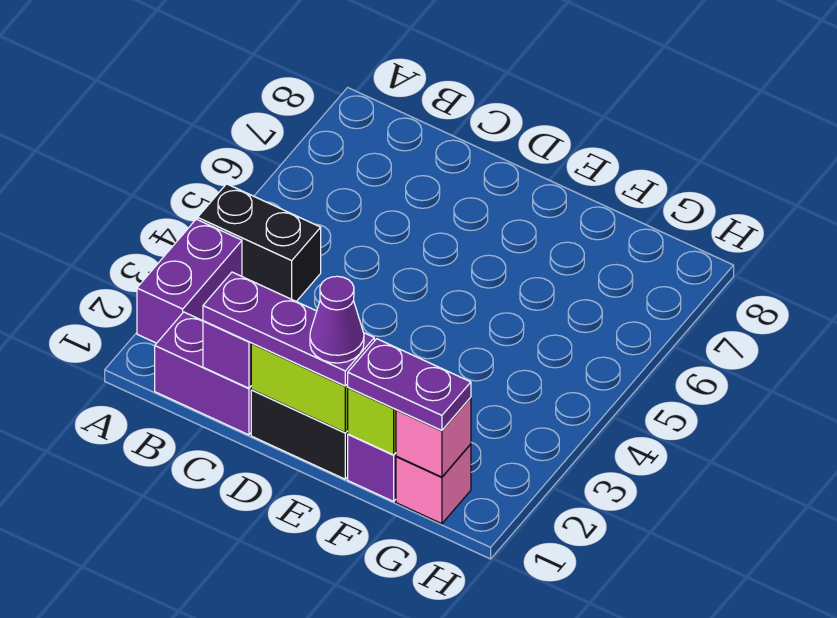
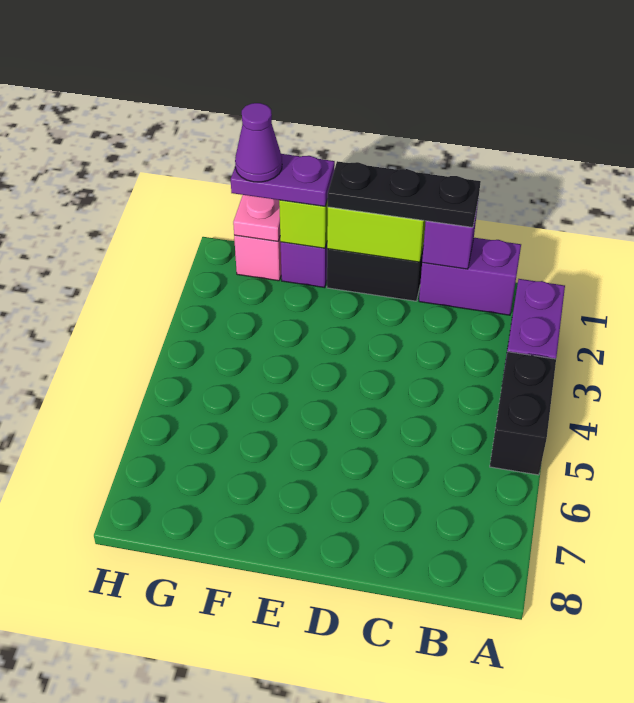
black 1x2 brick [198,184,321,301] -> black 1x2 brick turned to [490,352,556,475]
purple 1x3 plate [203,272,374,386] -> black 1x3 plate [327,161,481,227]
purple 1x1 cone [310,276,364,363] -> purple 1x1 cone moved to [235,103,282,182]
pink 1x1 brick [396,398,471,477] -> pink 1x1 plate [233,195,280,241]

